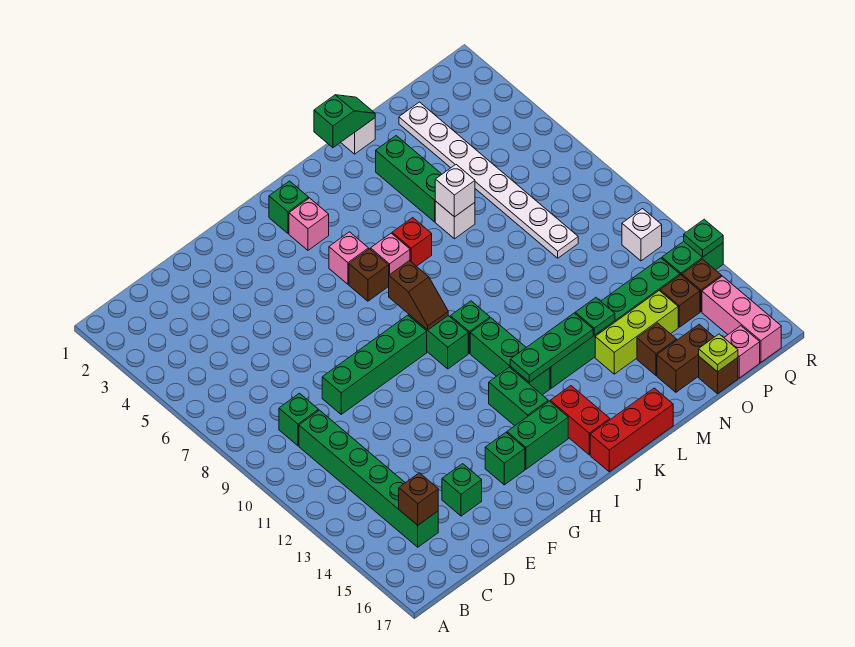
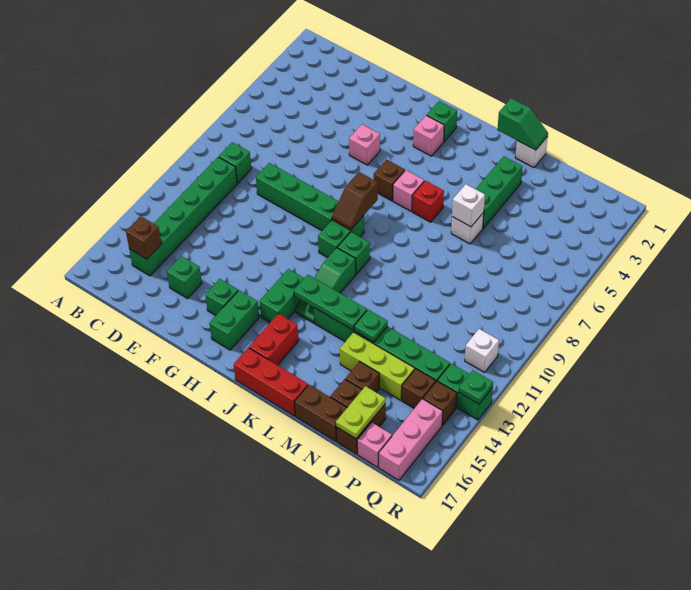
green 1x2 brick [507,401,568,469] -> green 1x2 brick turned to [209,290,259,350]
pink 1x1 brick [329,232,369,284] -> pink 1x1 brick moved to [349,124,380,165]
green 1x3 brick [470,318,550,395] -> green 1x3 slope [295,248,356,323]
none -> brown 1x2 brick [295,385,347,442]
white 1x8 plate [399,102,578,258] -> none
lime 1x1 plate [699,334,738,372] -> lime 1x2 plate [336,386,385,439]

